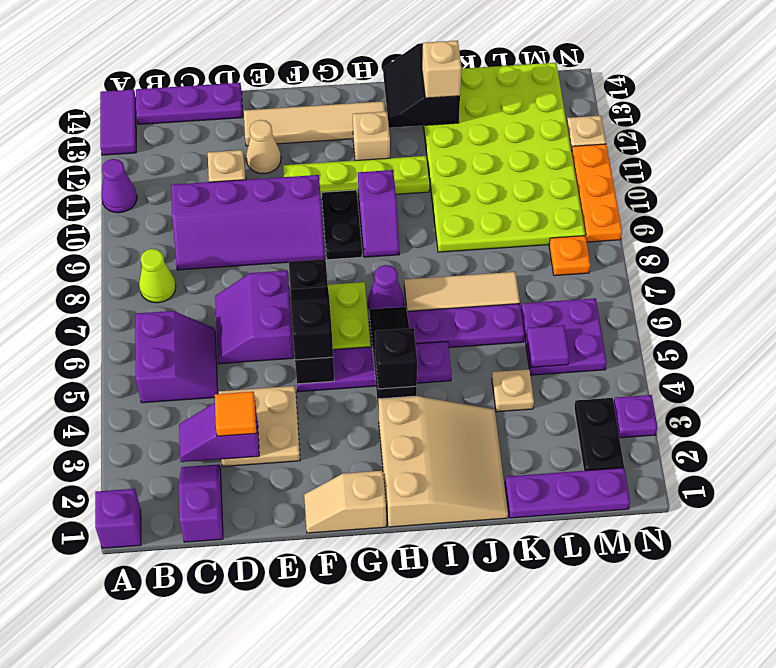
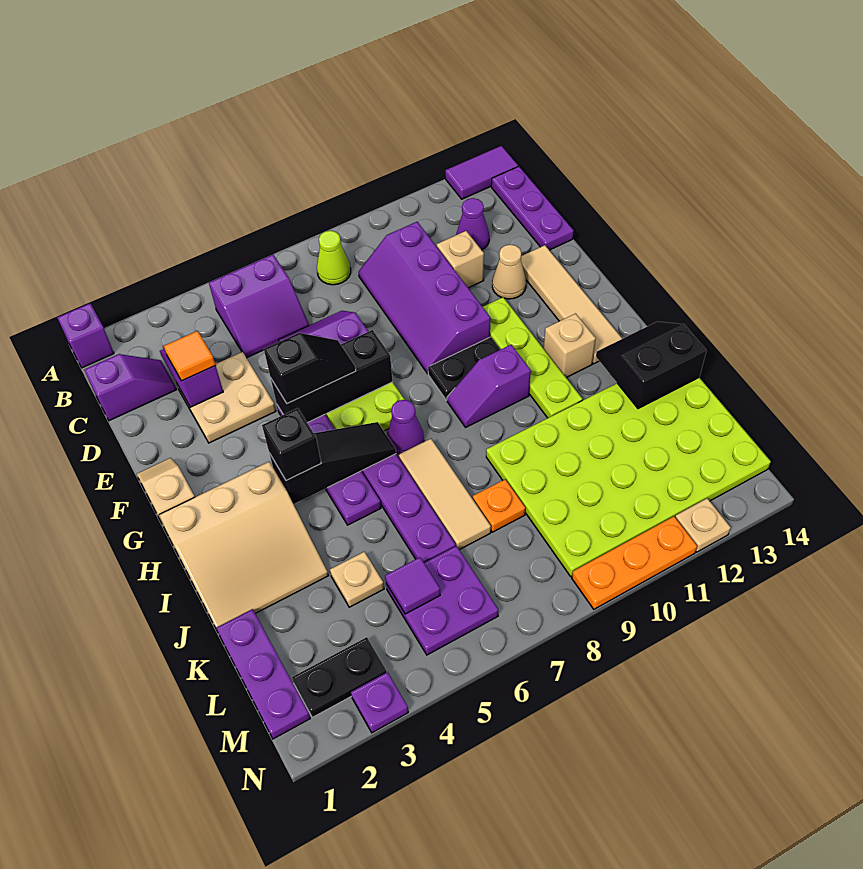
purple 1x1 cone [101,159,137,213] -> purple 1x1 cone moved to [456,198,489,250]
tan 1x1 brick [422,41,462,98] -> none
orange 1x1 plate [549,236,590,276] -> orange 1x1 plate moved to [473,479,525,532]

